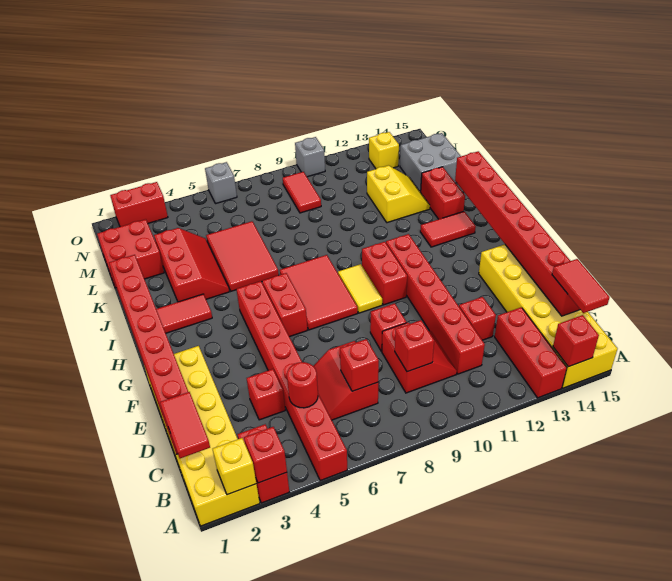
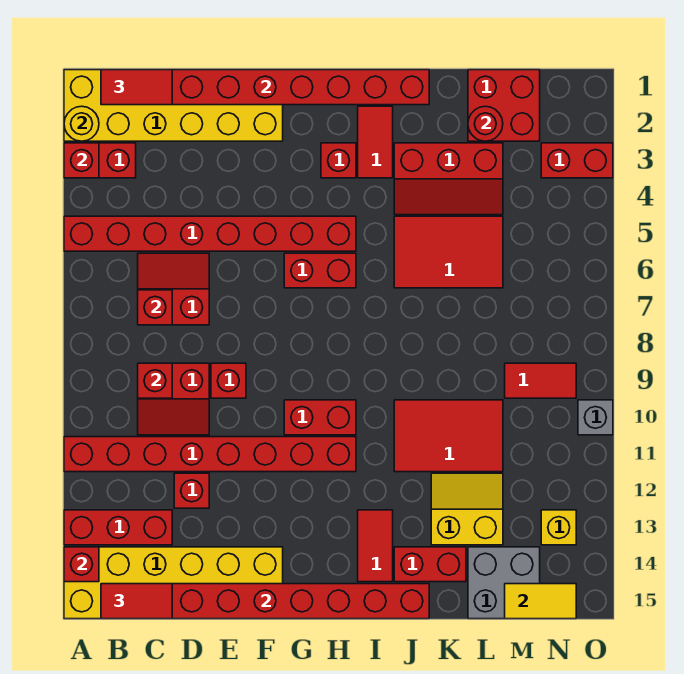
yellow 1x1 brick [213,438,256,495] -> yellow 1x1 round brick [64,106,99,141]
red 1x1 round brick [287,362,318,408] -> red 1x1 round brick moved to [468,106,503,141]
red 1x6 brick [386,234,485,374] -> red 1x8 brick [64,437,356,472]
red 1x1 brick [247,369,285,420] -> red 1x1 brick moved to [321,143,356,178]
red 2x3 tile [280,255,358,330] -> red 2x3 tile moved to [394,400,503,472]
yellow 1x2 tile [338,264,382,313] -> yellow 1x2 tile moved to [505,584,576,619]
yellow 2x2 slope [367,165,430,223] -> yellow 2x2 slope turned to [431,473,503,545]
red 1x2 brick [110,182,168,227] -> red 1x2 brick turned to [541,143,613,178]
grey 1x1 brick [205,162,237,204] -> none

